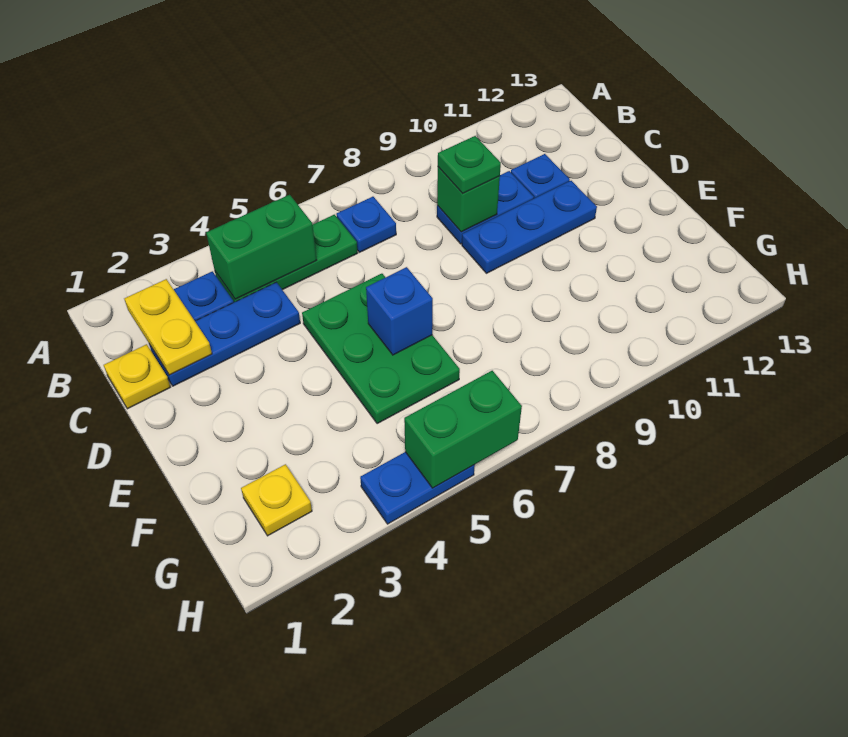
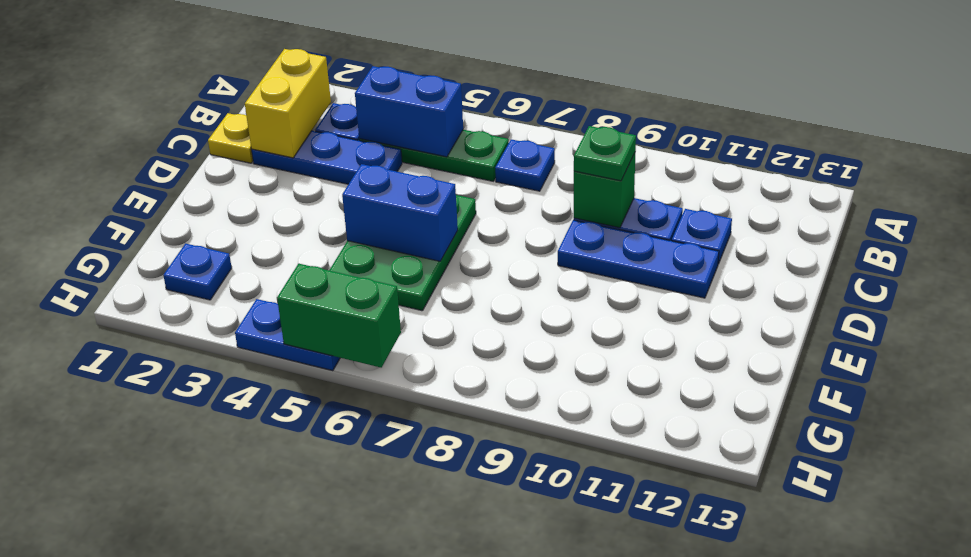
yellow 1x2 plate [124,279,212,375] -> yellow 1x2 brick [245,49,331,158]
green 1x2 brick [206,195,316,299] -> blue 1x2 brick [355,66,463,157]
blue 1x1 brick [366,267,433,355] -> blue 1x2 brick [342,164,458,261]
yellow 1x1 plate [241,464,312,536] -> blue 1x1 plate [163,244,232,300]

